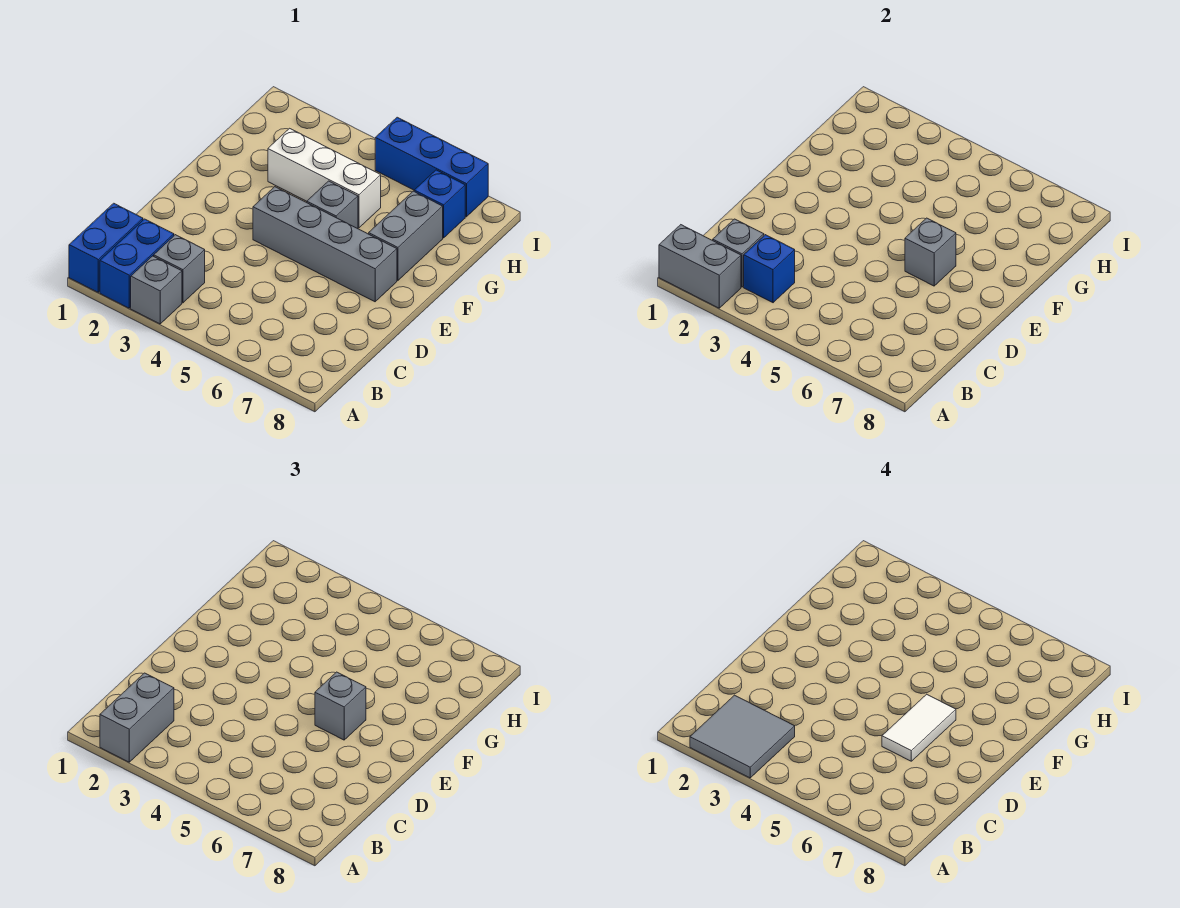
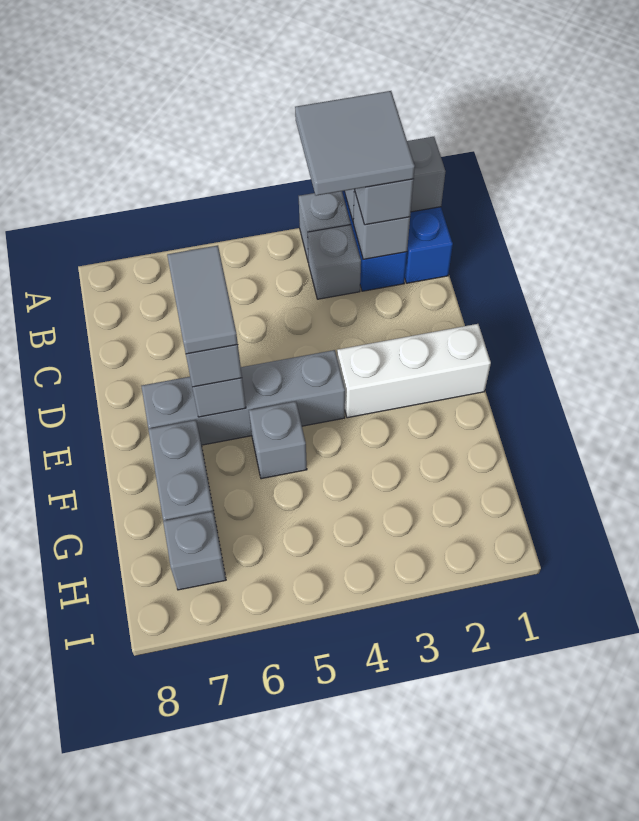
blue 1x1 brick [744,235,795,303] -> none
white 1x2 tile [882,694,956,761] -> grey 1x2 tile [167,245,238,354]
white 1x3 brick [268,128,381,228] -> white 1x3 brick moved to [337,324,491,418]
blue 1x1 brick [414,170,465,238] -> grey 1x1 brick [163,511,226,590]
blue 1x3 brick [375,117,488,217] -> none

